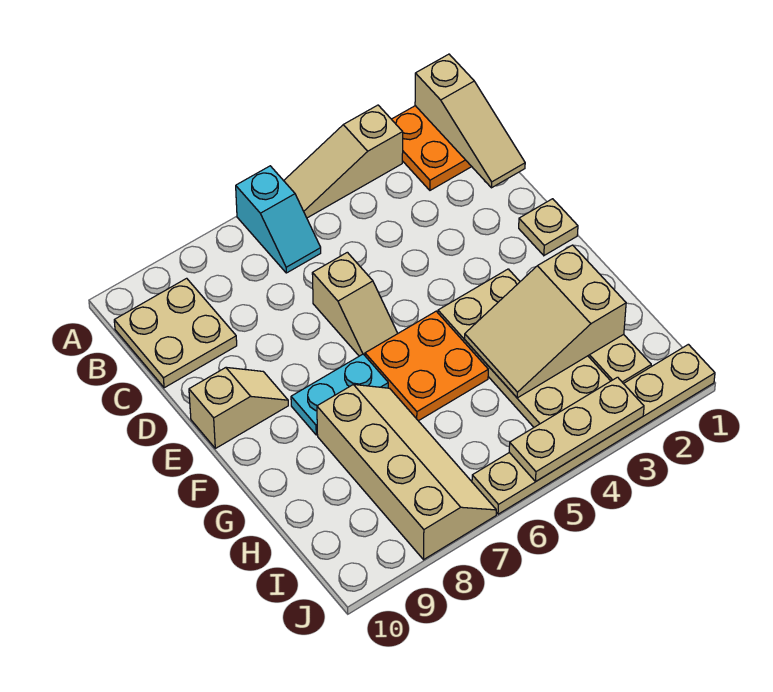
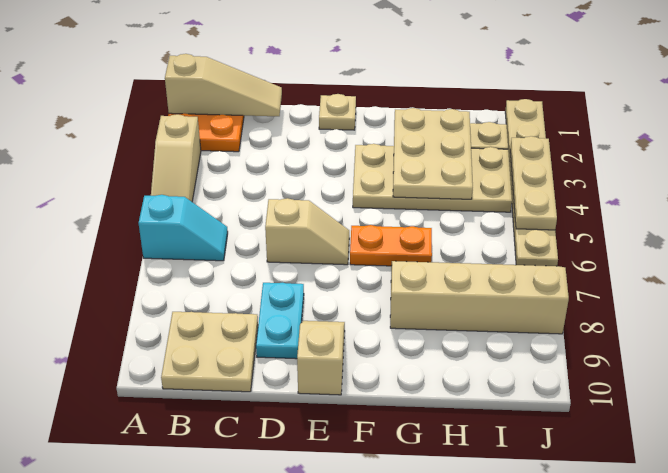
orange 2x2 plate [365,311,488,421] -> orange 1x2 plate [350,225,432,266]
cyan 1x2 plate [291,354,388,435] -> cyan 1x2 plate moved to [256,283,304,359]
tan 2x3 slope [465,245,626,398] -> tan 2x3 plate [393,108,473,199]

